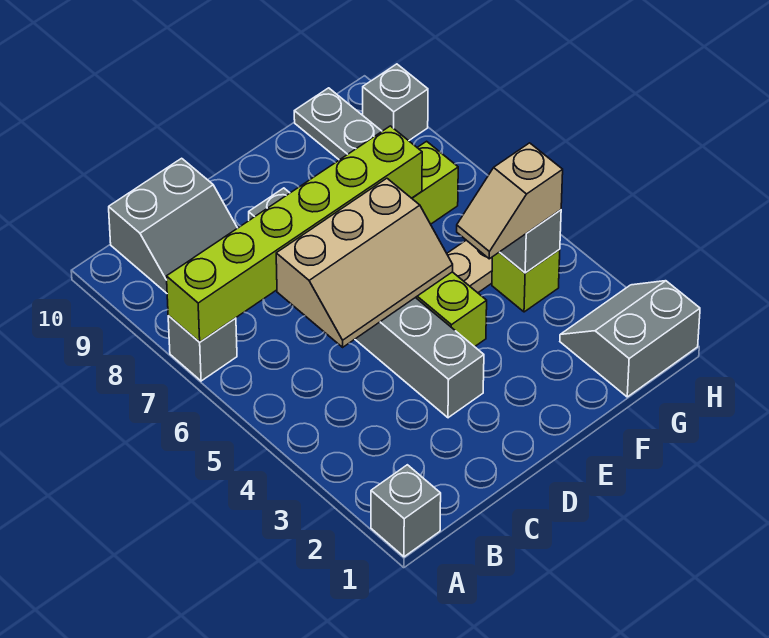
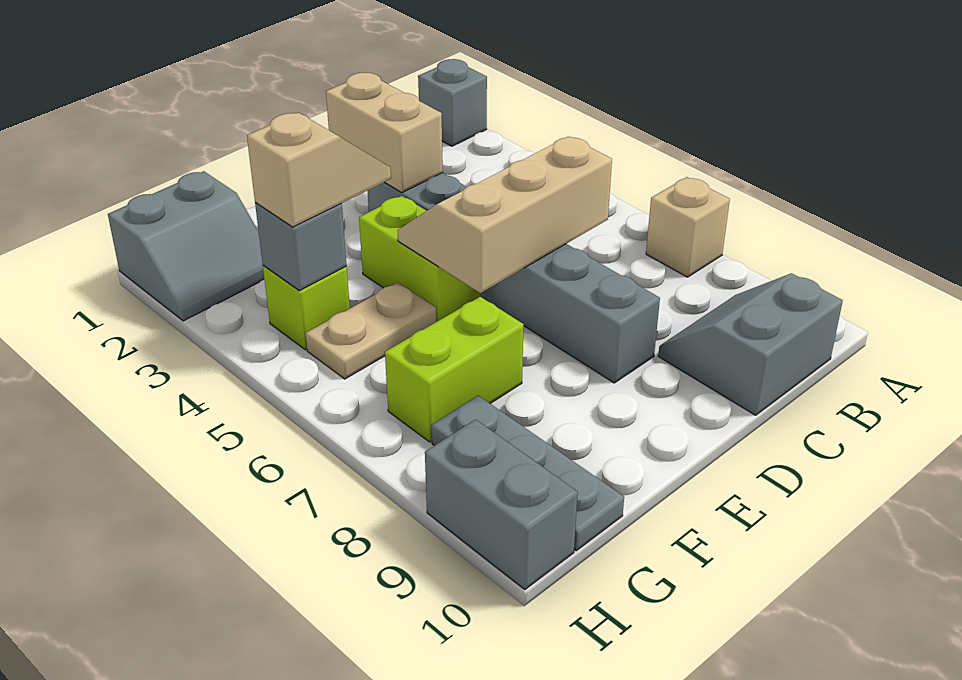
grey 1x1 brick [168,316,237,381] -> tan 1x1 brick [646,177,730,277]
lime 1x6 brick [166,126,422,342] -> none
none -> tan 1x2 brick [326,73,443,193]
grey 1x1 brick [363,64,428,141] -> grey 1x2 brick [425,419,578,590]

